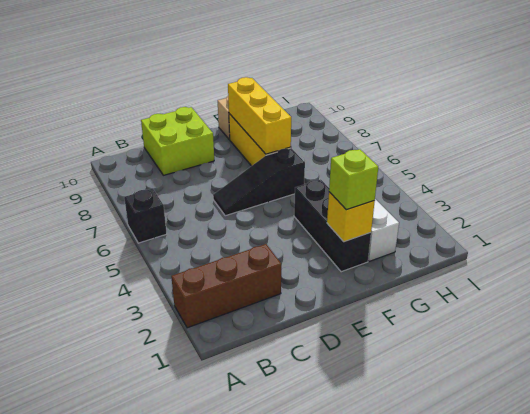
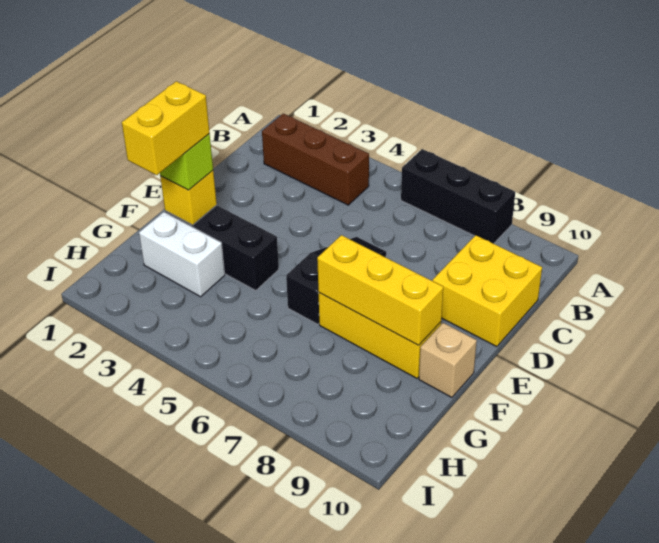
brown 1x3 brick [171,244,281,328] -> brown 1x3 brick turned to [262,114,369,205]
black 1x1 brick [124,189,167,243] -> black 1x3 brick [401,149,515,244]
lime 2x2 brick [141,107,214,175] -> yellow 2x2 brick [433,235,542,347]
none -> yellow 1x2 brick [122,81,210,175]

